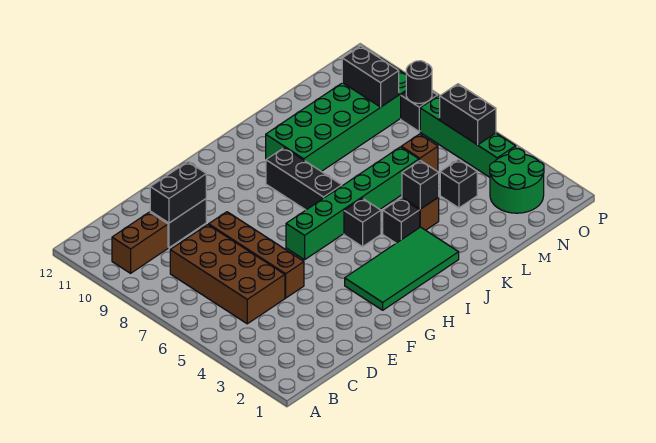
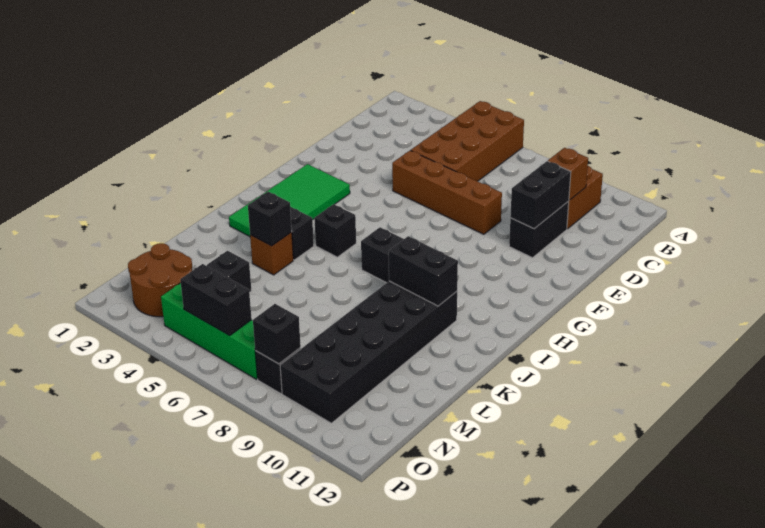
brown 2x4 brick [170,225,285,324] -> brown 2x4 brick turned to [411,101,524,181]
green 1x6 brick [286,147,419,260] -> none
green 2x6 brick [266,58,406,171] -> black 2x6 brick [280,281,457,423]
brown 1x1 brick [401,134,438,171] -> brown 1x1 brick moved to [548,148,588,200]
green 2x2 round brick [490,149,544,213] -> brown 2x2 round brick [128,243,192,317]
black 1x2 brick [342,46,399,107] -> black 1x2 brick moved to [389,236,458,306]
black 1x1 round brick [406,61,432,103] -> black 1x1 brick [253,304,301,364]

